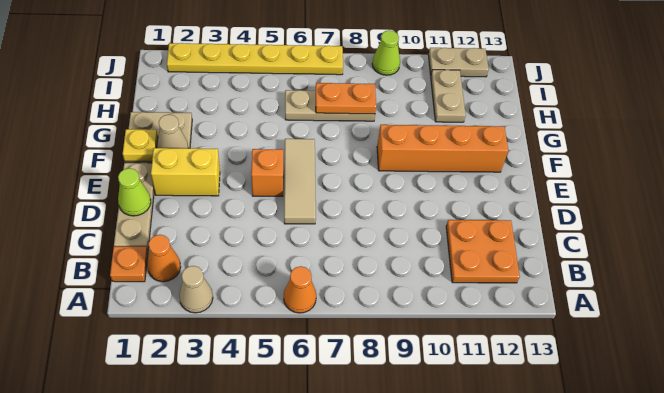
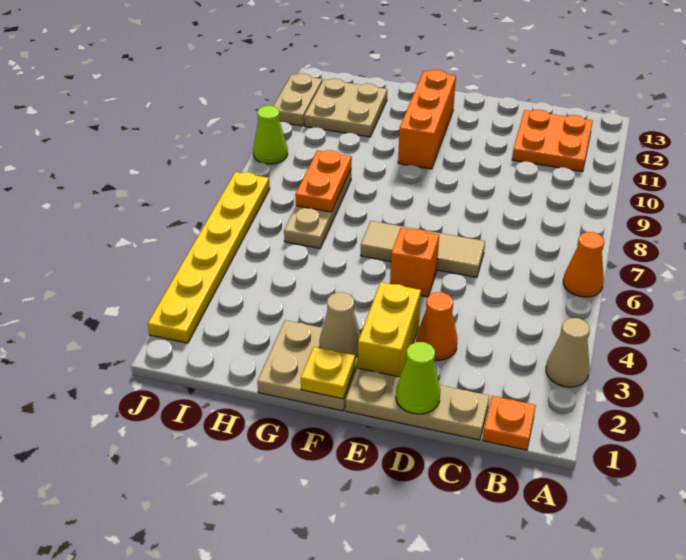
orange 1x1 cone [147,235,181,282] -> orange 1x1 cone moved to [416,292,458,360]
orange 1x4 brick [377,125,508,172] -> orange 1x3 brick [398,70,456,169]
tan 1x2 plate [431,70,466,122] -> tan 2x2 plate [304,79,387,137]

